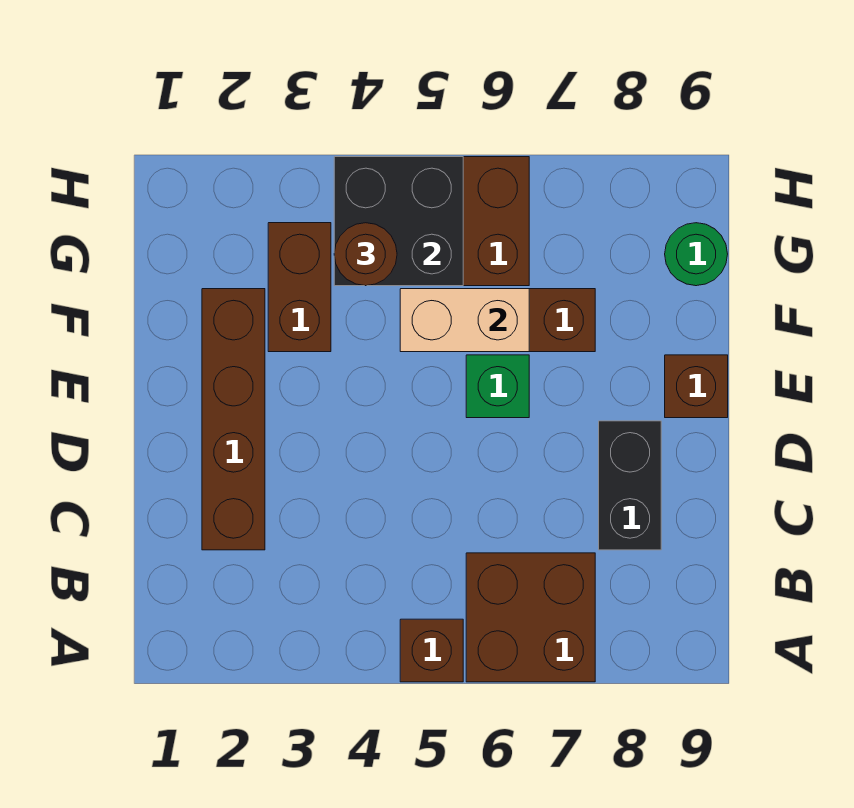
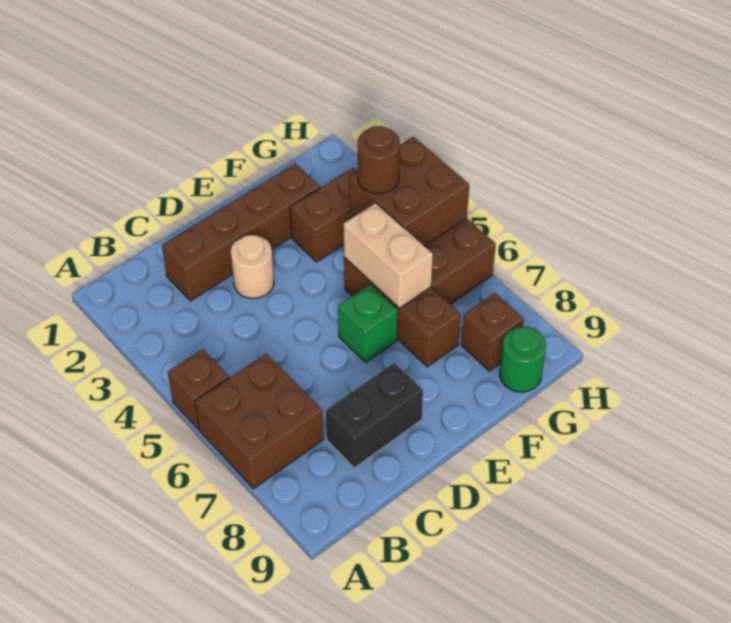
none -> tan 1x1 round brick [231,235,274,298]
brown 1x1 brick [665,355,728,418] -> brown 1x1 brick moved to [461,293,524,371]
black 2x2 brick [334,157,463,286] -> brown 2x2 brick [349,137,469,246]

